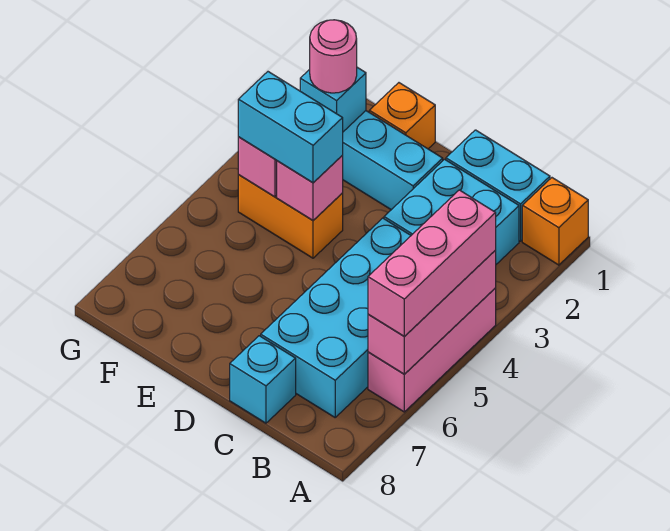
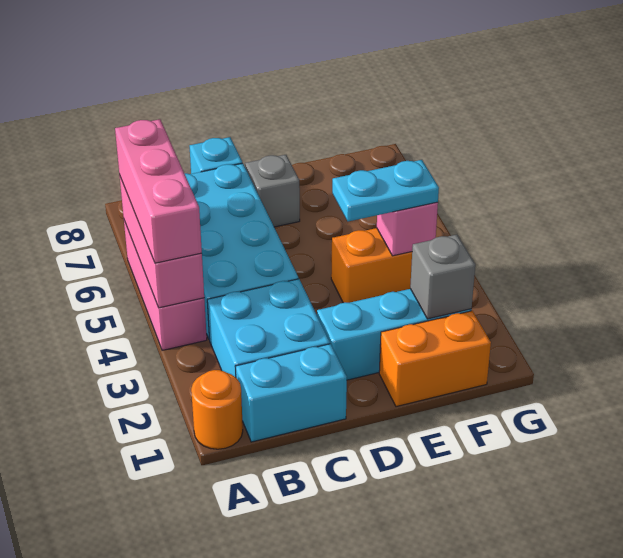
orange 1x1 brick [522,178,588,265] -> orange 1x1 round brick [191,370,243,449]
none -> grey 1x1 brick [245,155,300,227]
orange 1x1 brick [369,83,435,149] -> orange 1x2 brick [379,311,491,407]
pink 1x1 brick [277,156,343,220] -> none
cyan 1x2 brick [238,72,343,183] -> cyan 1x2 plate [332,160,439,221]
cyan 1x1 brick [300,67,366,132] -> grey 1x1 brick [410,235,475,319]
pink 1x1 round brick [310,20,357,93] -> none

